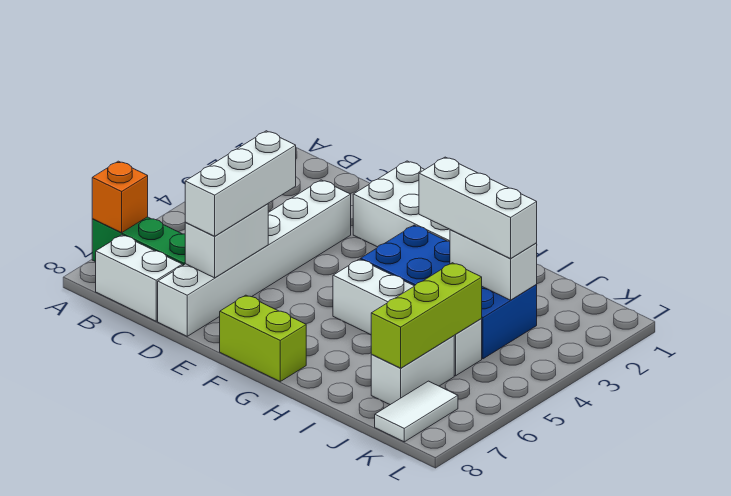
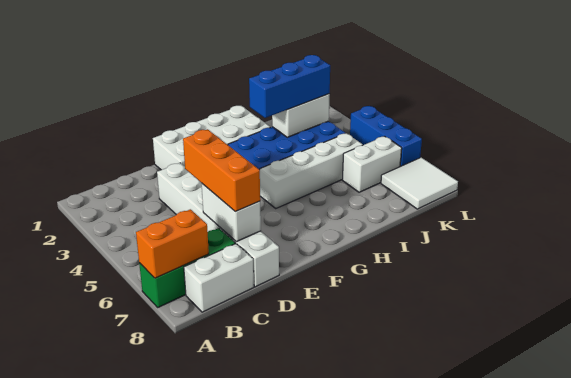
orange 1x1 brick [92,161,148,233] -> orange 1x2 brick [136,209,209,278]
white 1x3 brick [185,131,296,236] -> orange 1x3 brick [183,129,260,212]
lime 1x2 brick [220,295,306,381] -> none
white 1x3 brick [419,157,537,259] -> blue 1x3 brick [249,55,330,118]
lime 1x3 brick [371,263,482,368] -> none
white 1x2 brick [371,336,454,405] -> white 1x2 brick turned to [342,136,402,192]
white 1x2 tile [375,381,458,442] -> white 2x2 tile [381,158,458,209]
none -> blue 1x3 brick [350,106,422,167]

